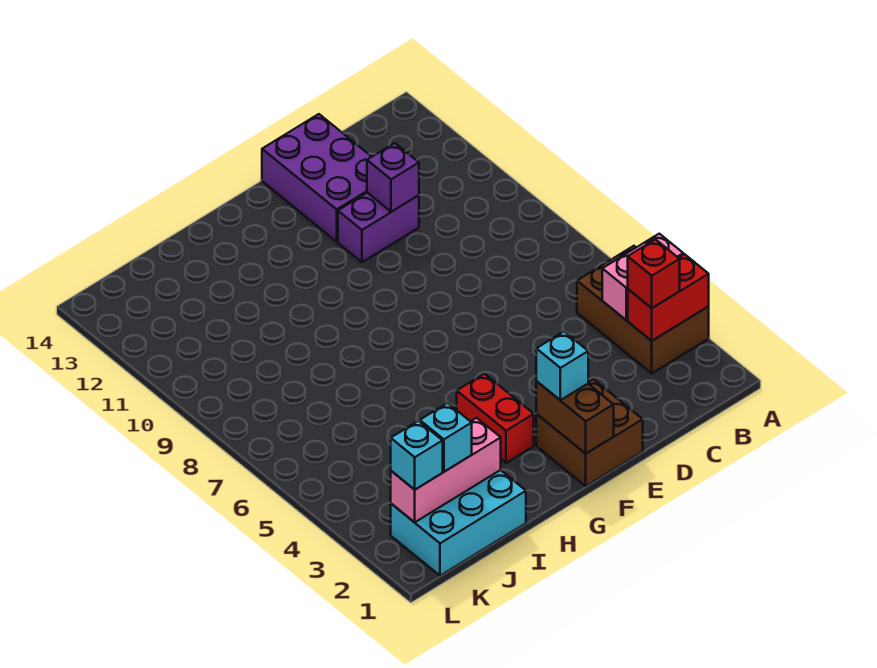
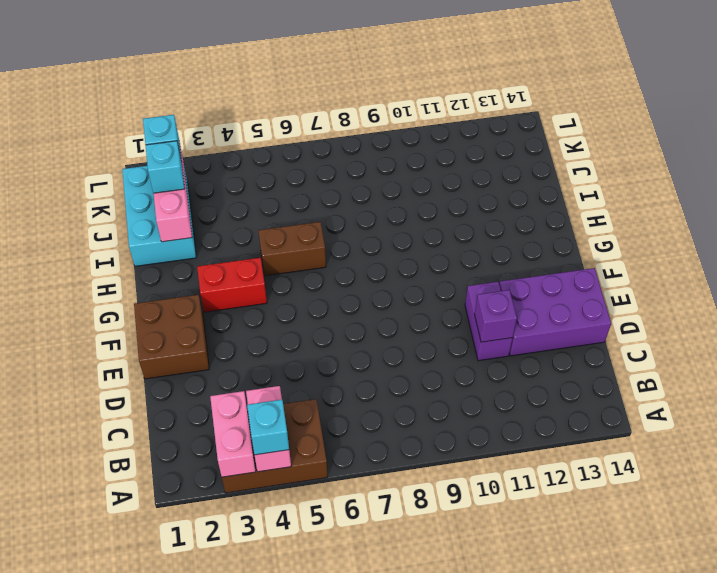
red 1x2 brick [628,254,709,341] -> pink 1x2 brick [210,391,256,477]
red 1x1 brick [628,239,680,308] -> none
brown 1x2 brick [536,381,614,454] -> brown 1x2 brick moved to [258,222,326,276]
cyan 1x1 brick [536,332,588,400] -> cyan 1x1 brick moved to [247,400,289,455]

